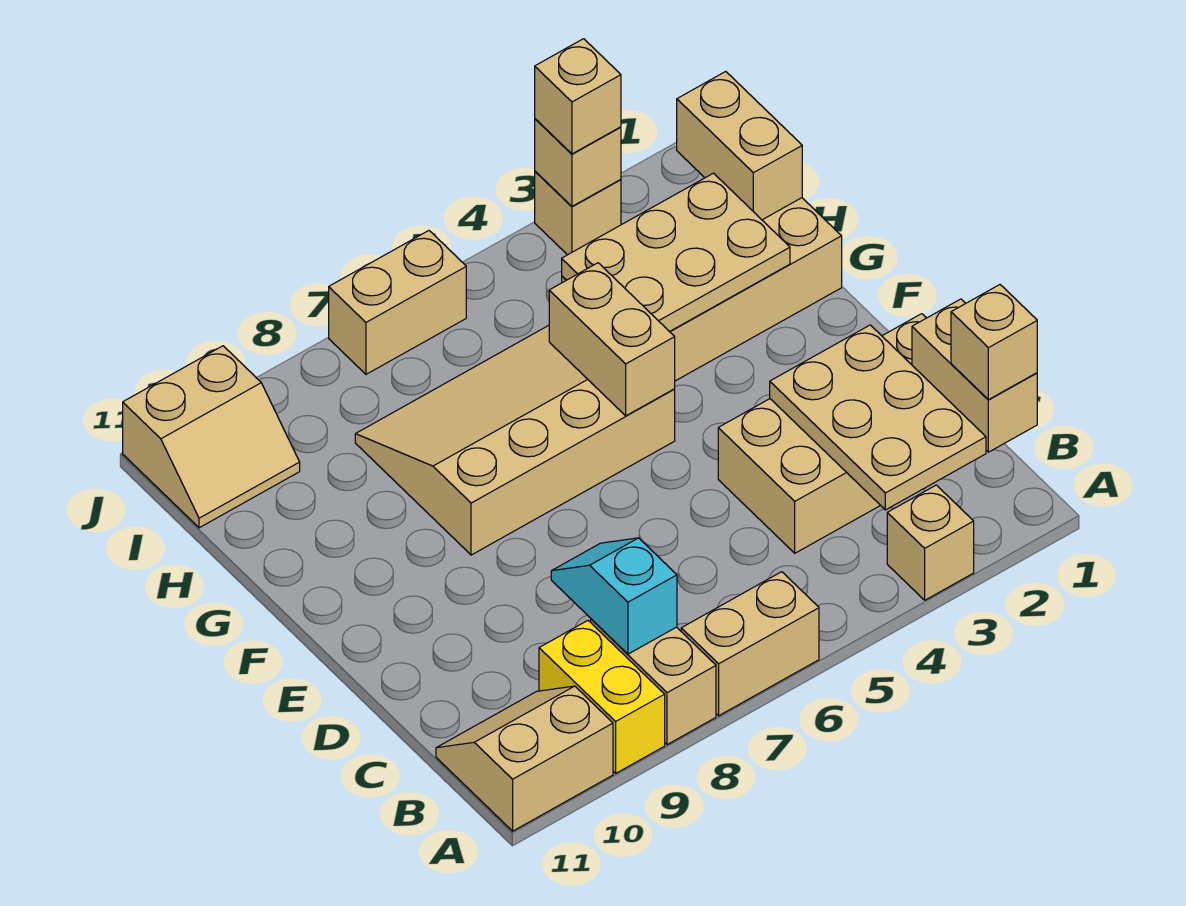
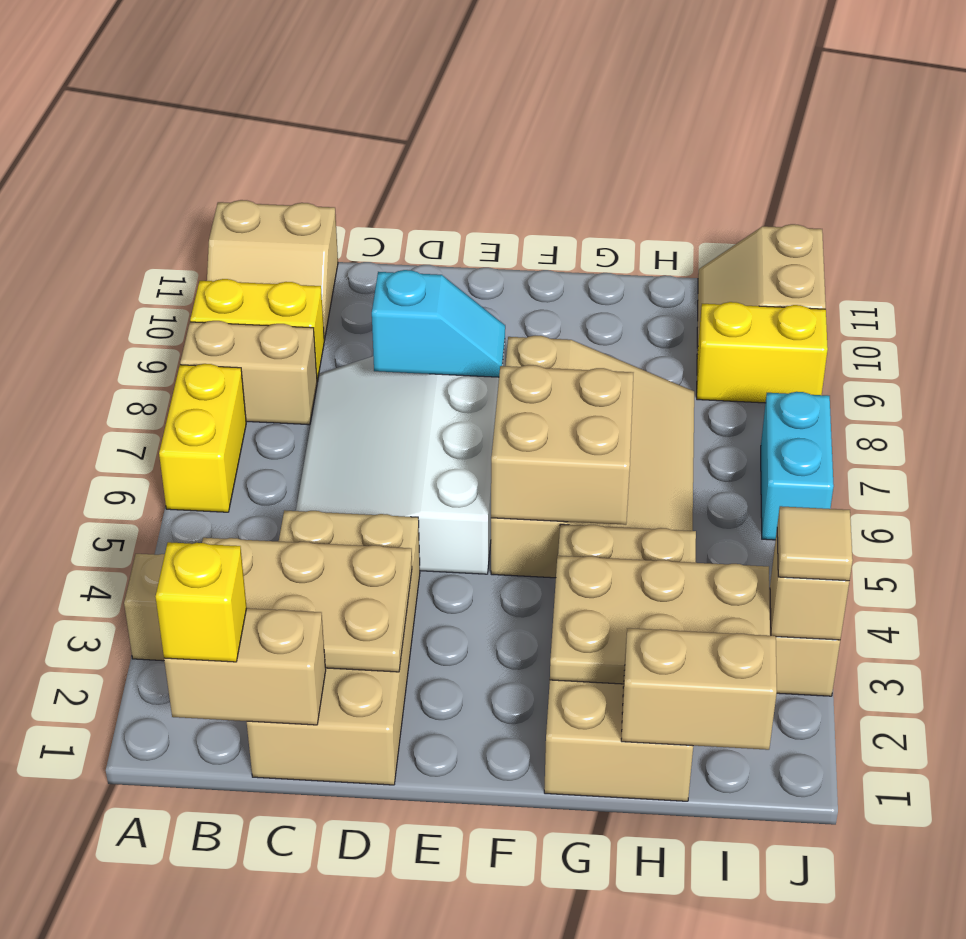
tan 1x2 brick [681,572,819,716] -> yellow 1x2 brick [159,364,246,512]
tan 2x2 slope [436,686,613,831] -> tan 2x2 slope turned to [207,200,338,340]
tan 1x1 brick [951,285,1037,400] -> yellow 1x1 brick [156,542,247,662]
cyan 1x2 slope [551,538,677,654] -> cyan 1x2 slope moved to [372,270,505,377]
none -> white 3x4 slope [296,343,505,574]
tan 1x2 brick [549,263,675,416] -> tan 2x2 brick [491,365,633,525]
tan 2x3 plate [562,173,790,332] -> tan 2x3 plate turned to [550,556,770,684]
none -> yellow 1x2 brick [697,302,828,403]
tan 1x1 brick [535,39,621,154] -> tan 1x1 tile [777,506,853,581]
tan 1x2 brick [329,231,466,374] -> cyan 1x2 brick [761,392,834,540]

